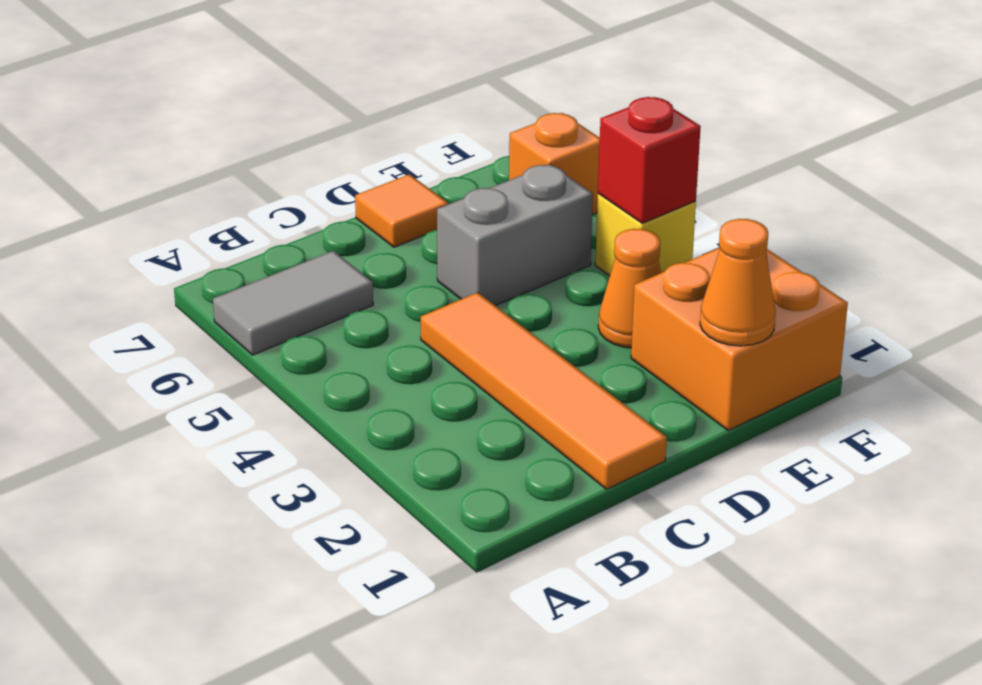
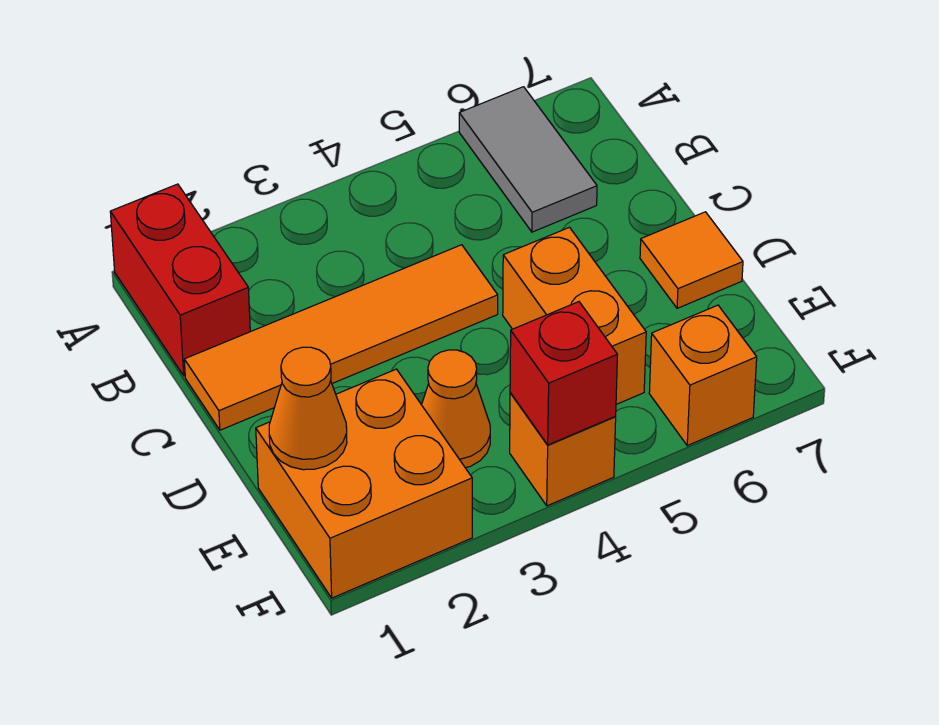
none -> red 1x2 brick [110,184,250,376]
grey 1x2 brick [437,164,593,306] -> orange 1x2 brick [503,227,646,404]
yellow 1x1 brick [595,194,696,276] -> orange 1x1 brick [510,393,616,506]

